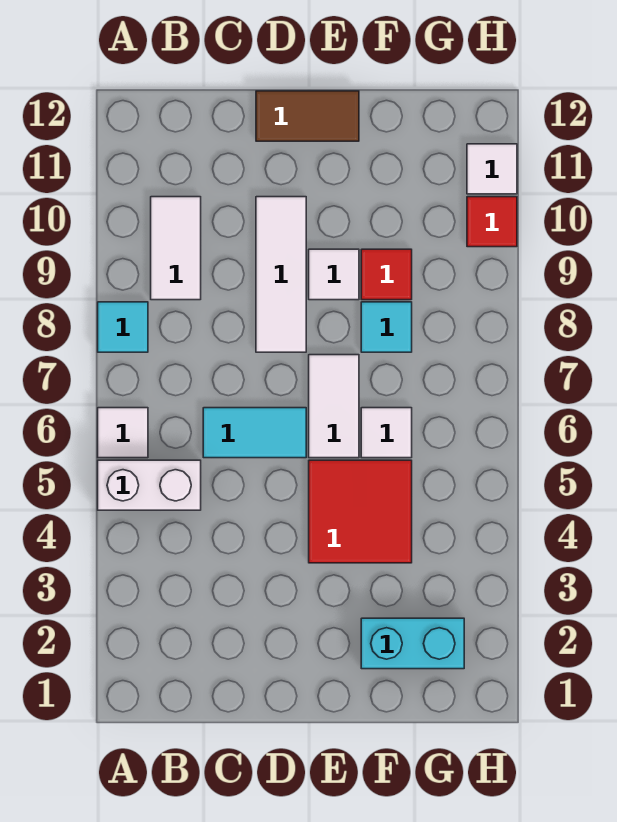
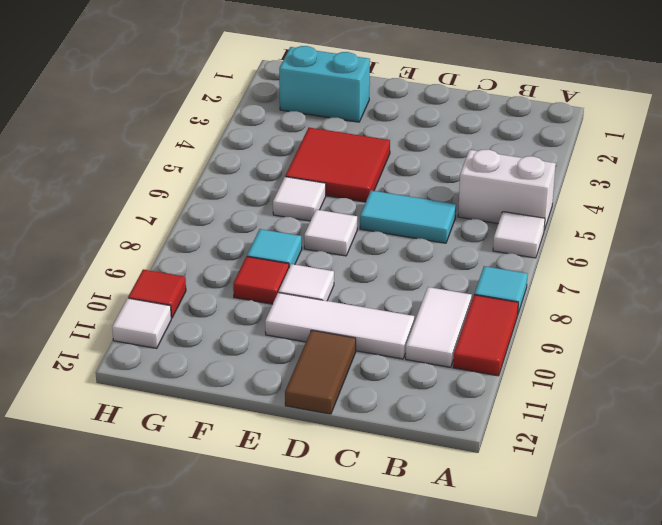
none -> red 1x2 tile [453,295,518,376]
white 1x3 tile [256,197,306,352] -> white 1x3 tile turned to [265,293,414,359]
brown 1x2 tile [256,91,359,141] -> brown 1x2 tile turned to [285,330,356,414]
white 1x2 tile [309,355,359,458] -> white 1x1 tile [304,210,357,256]

